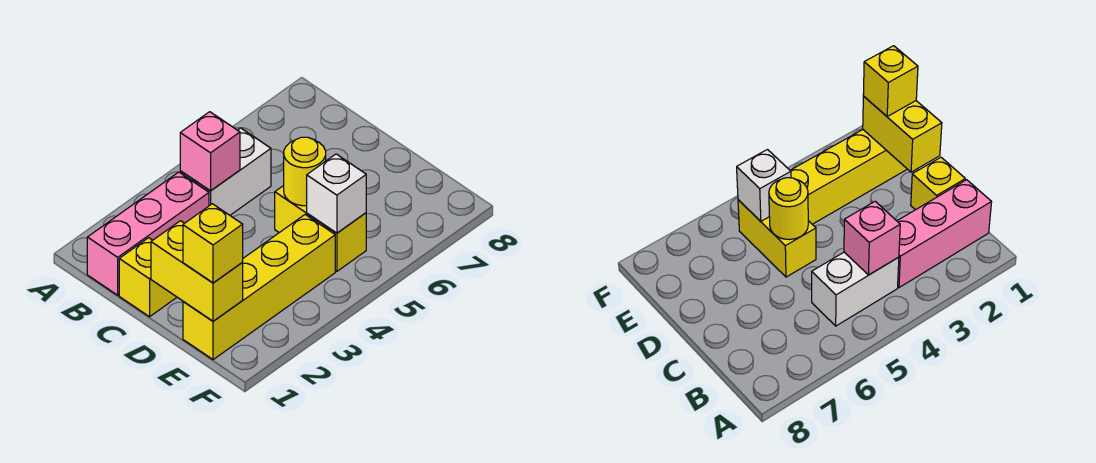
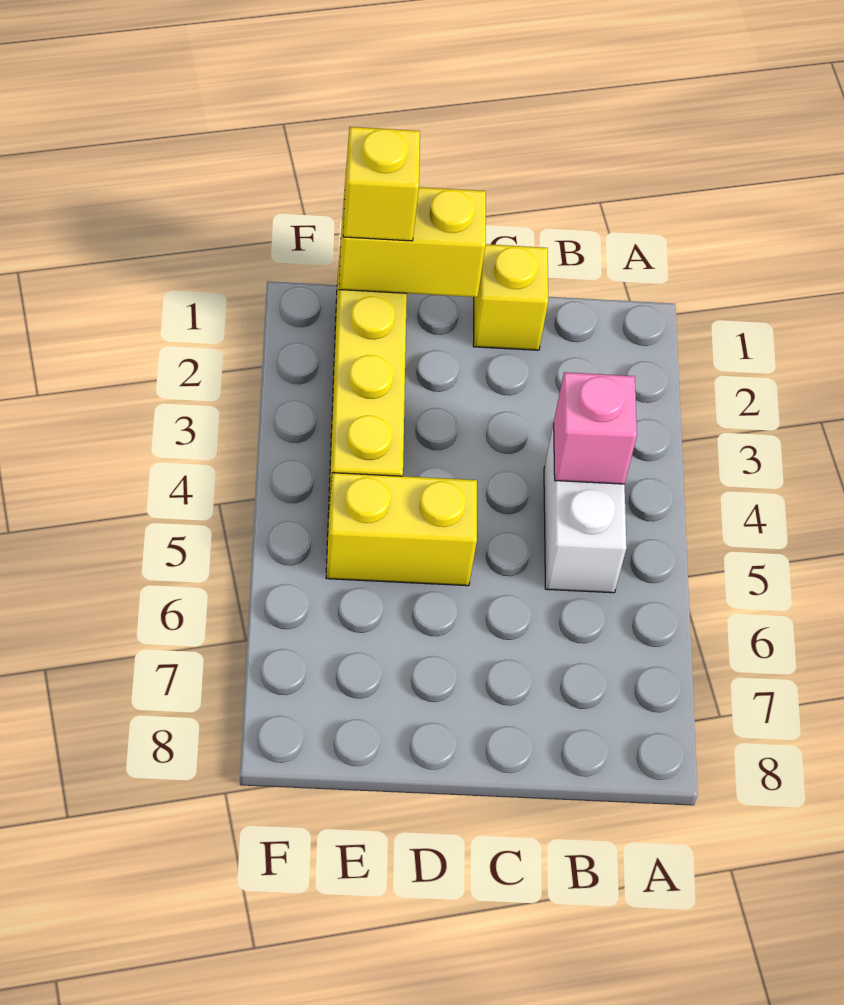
pink 1x3 brick [87,172,209,295] -> none
yellow 1x1 round brick [284,137,326,206] -> none
white 1x1 brick [307,154,366,233] -> none

